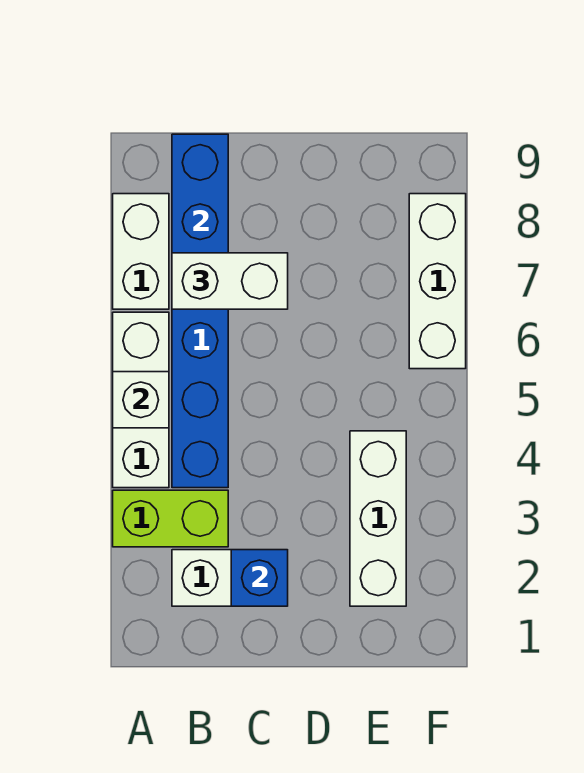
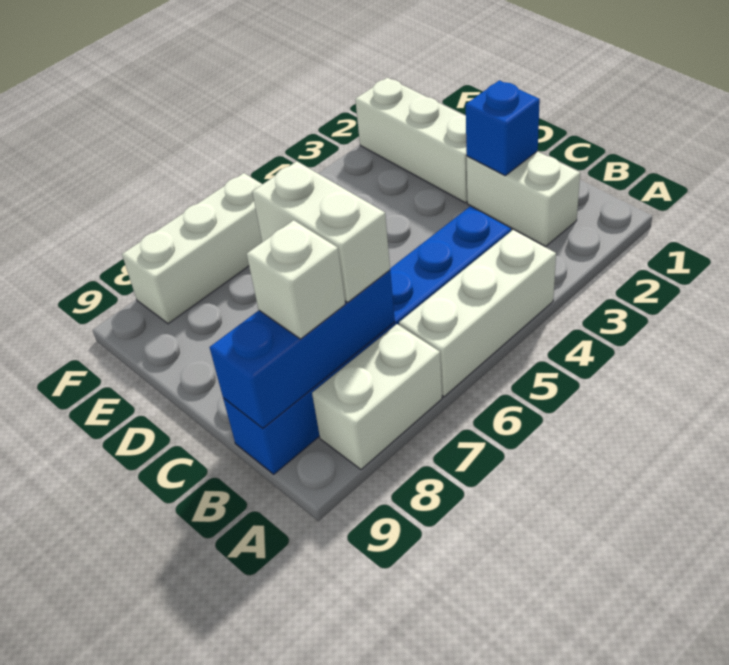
lime 1x2 brick [113,490,228,547] -> none
white 1x1 brick [113,372,169,428] -> white 1x1 brick moved to [247,220,345,339]
white 1x3 brick [350,431,406,606] -> white 1x3 brick turned to [355,78,467,203]

